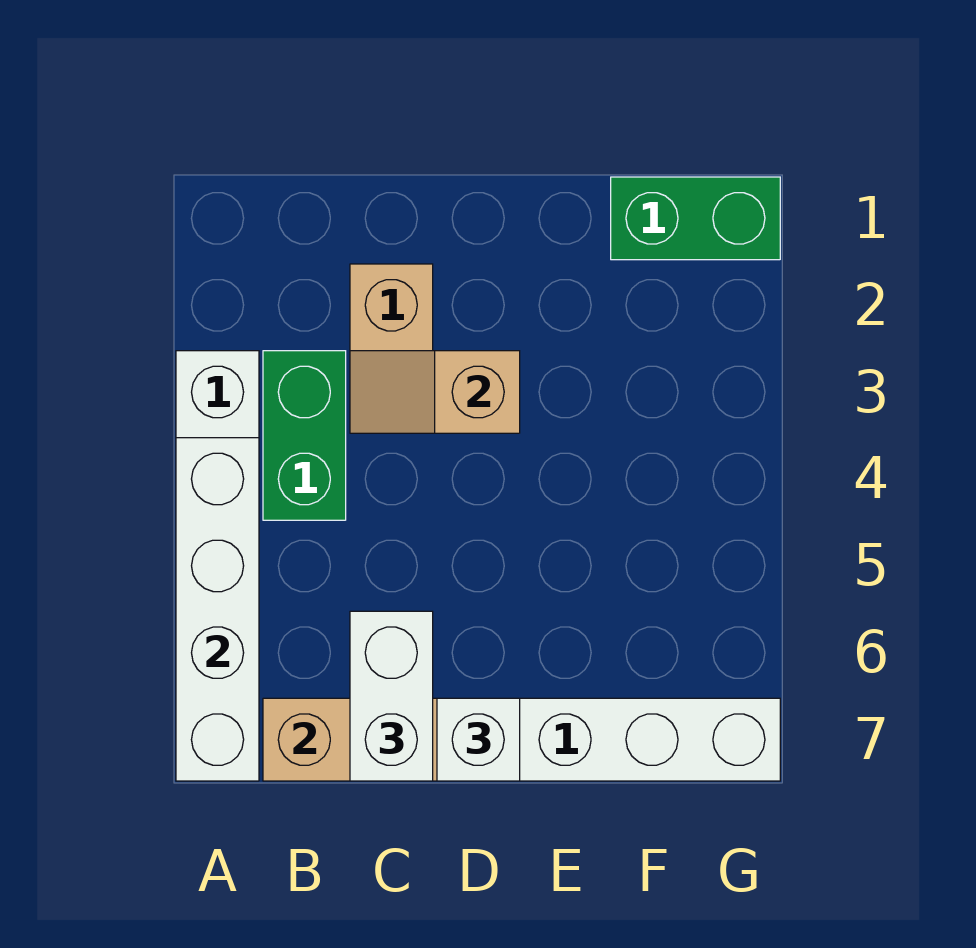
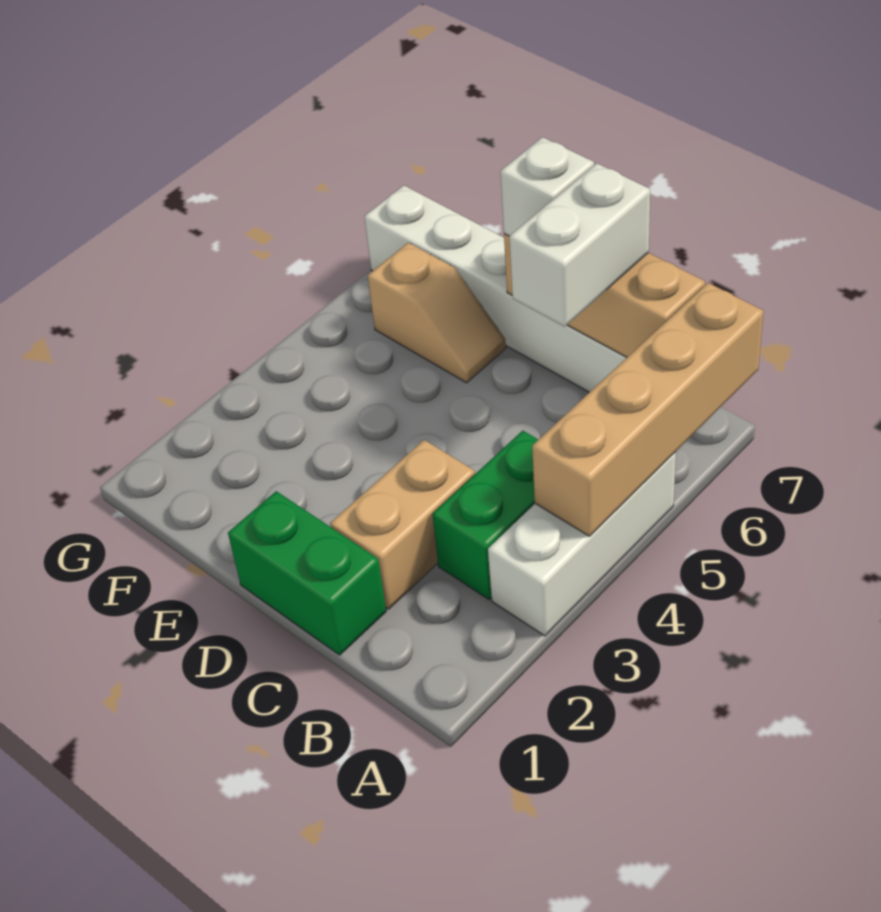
white 1x4 brick [176,438,259,781] -> tan 1x4 brick [532,283,764,536]
tan 1x2 slope [350,351,520,433] -> tan 1x2 slope moved to [368,243,506,383]
green 1x2 brick [611,177,780,260] -> green 1x2 brick moved to [228,491,386,655]

